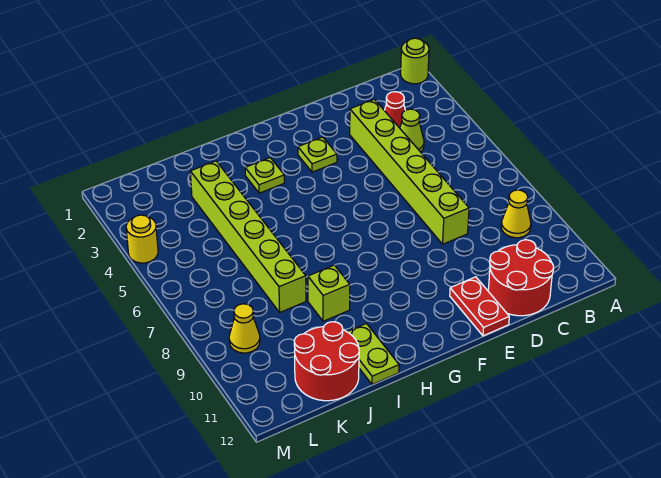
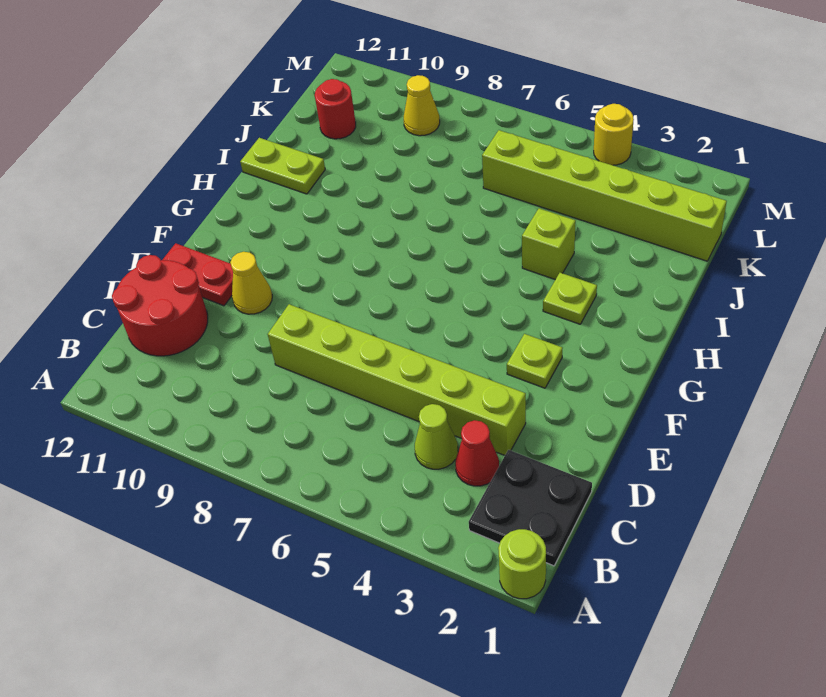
none -> black 2x2 plate [469,450,592,566]
yellow 1x1 cone [501,190,531,238] -> yellow 1x1 cone moved to [230,252,272,314]
lime 1x1 brick [308,265,350,321] -> lime 1x1 brick moved to [522,208,576,280]
lime 1x6 brick [190,161,306,312] -> lime 1x6 brick moved to [482,130,727,261]
red 2x2 round brick [294,322,359,401] -> red 1x1 round brick [315,79,356,139]

